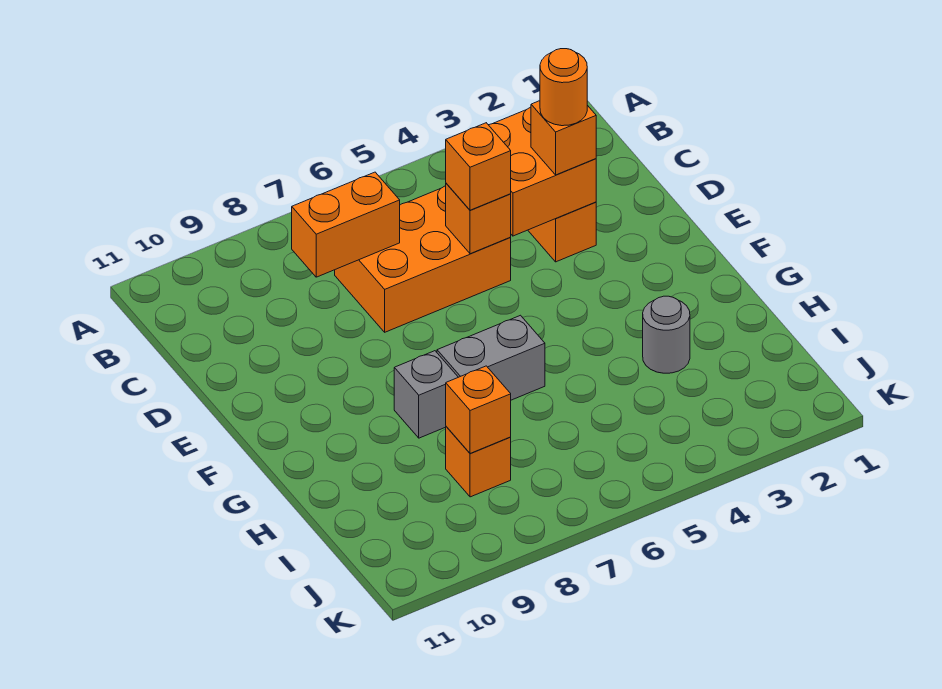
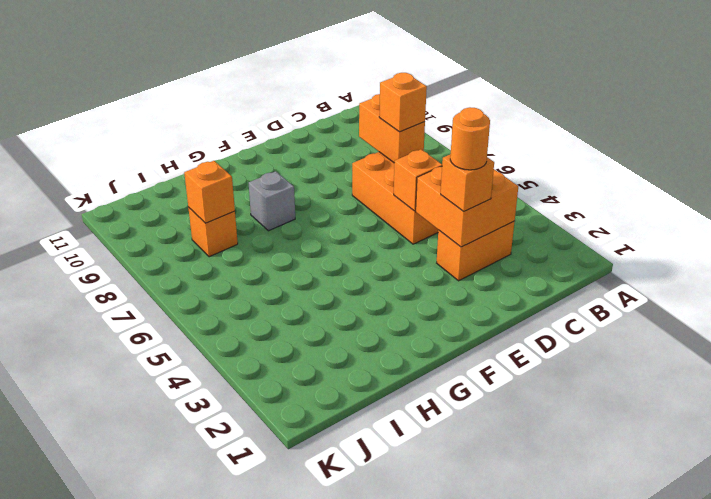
orange 1x1 brick [446,123,511,210] -> orange 1x1 brick moved to [379,73,427,132]
grey 1x2 brick [437,315,545,400] -> none
grey 1x1 round brick [643,296,690,373] -> none

